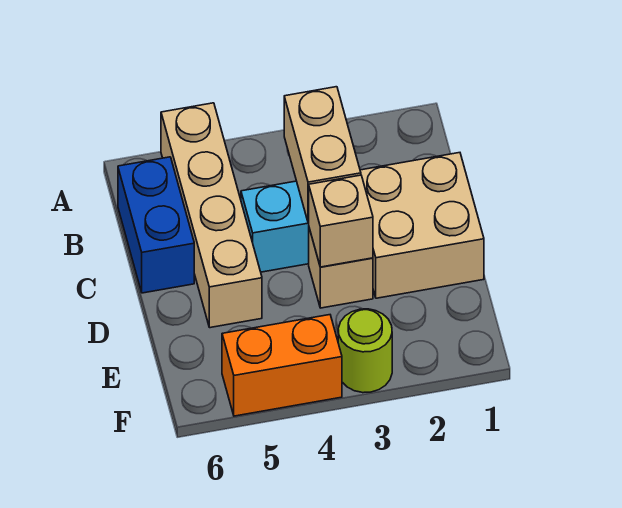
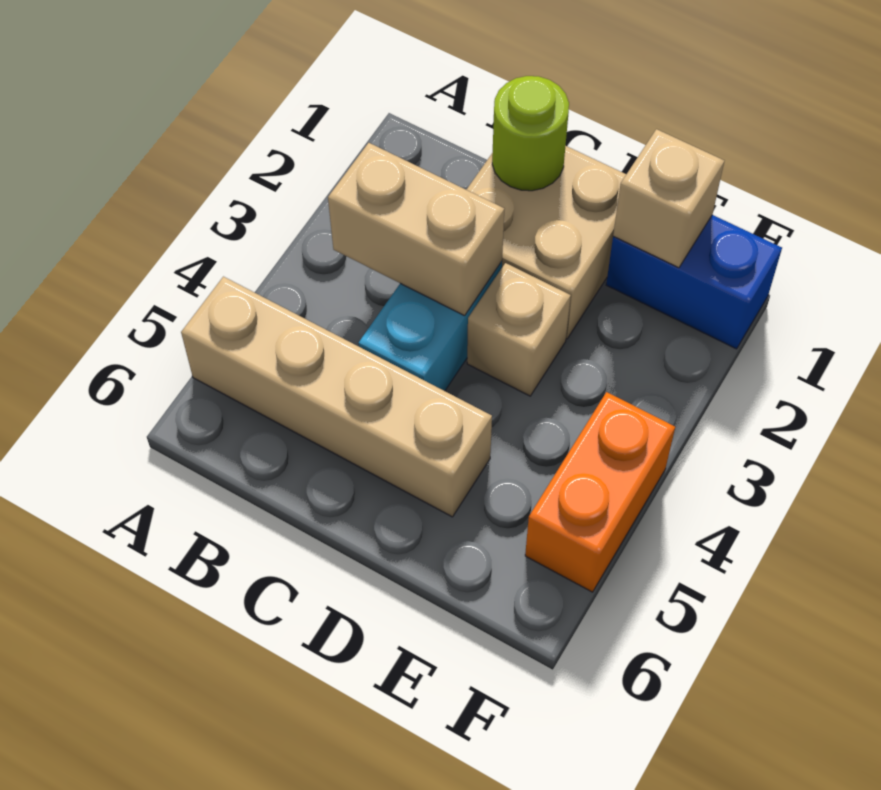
blue 1x2 brick [118,157,194,293] -> blue 1x2 brick moved to [606,215,782,349]
tan 1x1 brick [309,175,373,267] -> tan 1x1 brick moved to [613,129,724,268]
lime 1x1 round brick [338,309,392,393] -> lime 1x1 round brick moved to [492,76,569,191]

